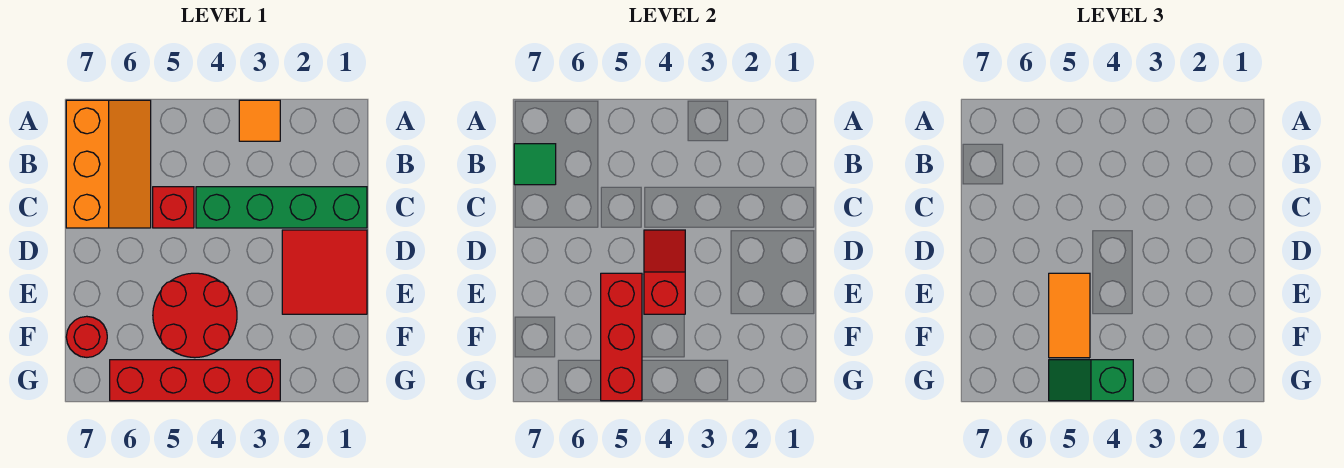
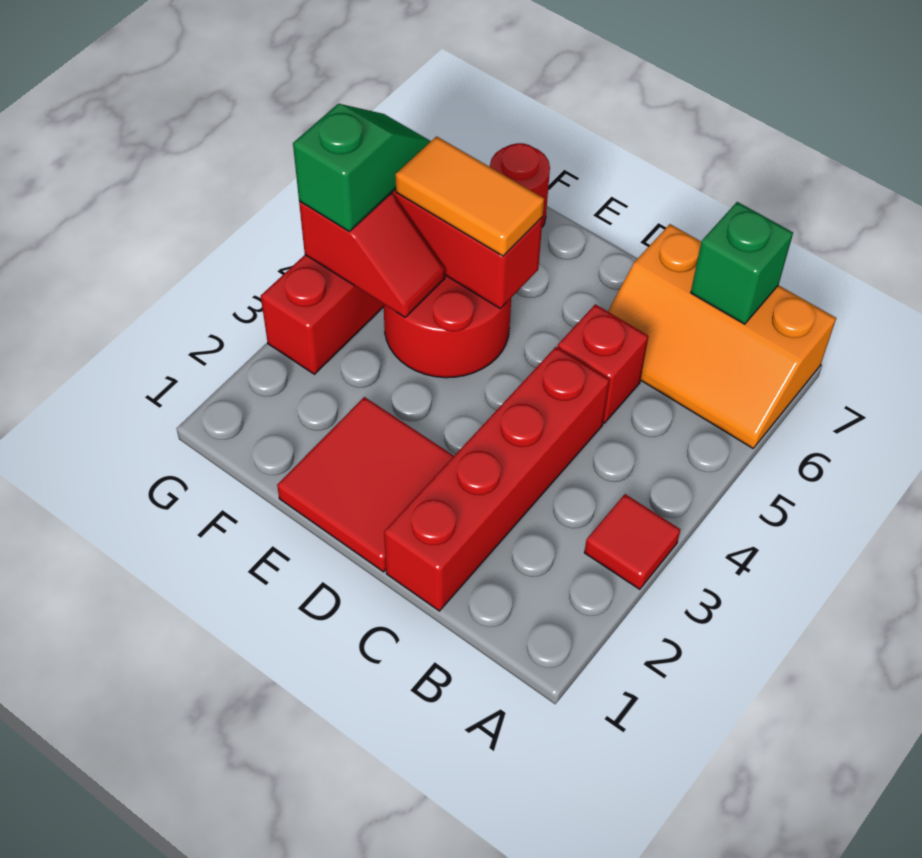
orange 1x1 tile [239,100,280,141] -> red 1x1 tile [584,494,681,589]
green 1x1 tile [514,144,556,185] -> green 1x1 brick [691,202,793,324]
green 1x4 brick [196,187,367,228] -> red 1x4 brick [384,347,609,611]
red 1x2 slope [644,230,685,314] -> red 1x2 slope moved to [299,193,445,317]

